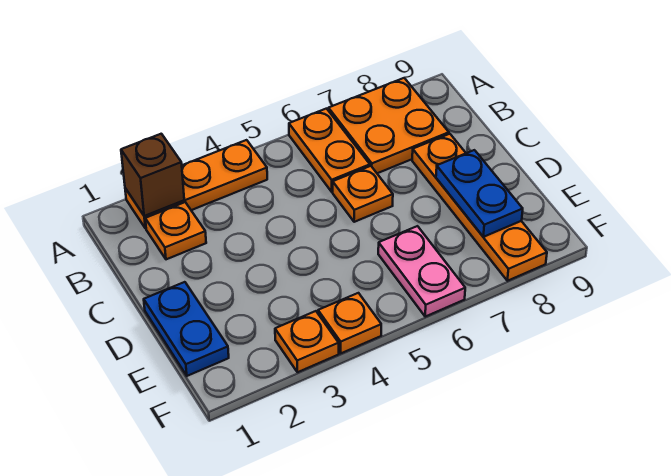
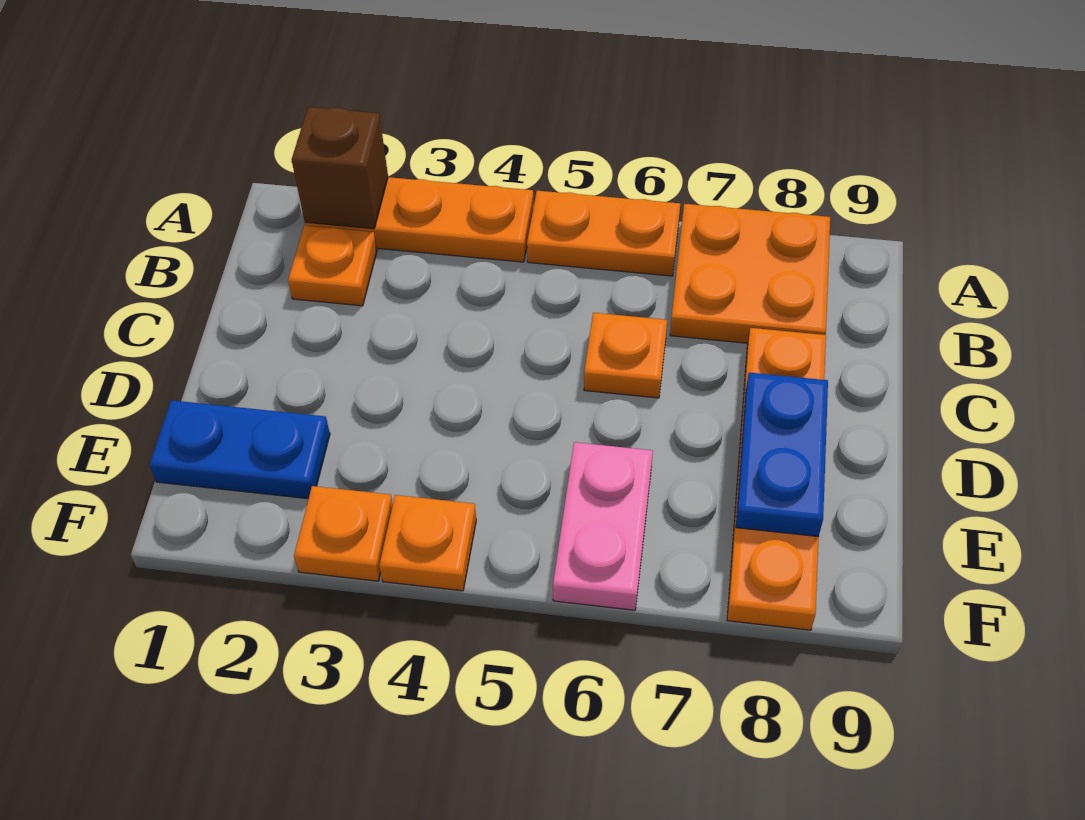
orange 1x2 plate [289,109,370,192] -> orange 1x2 plate turned to [527,191,680,276]
blue 1x2 plate [144,282,229,376] -> blue 1x2 plate turned to [149,400,330,499]

